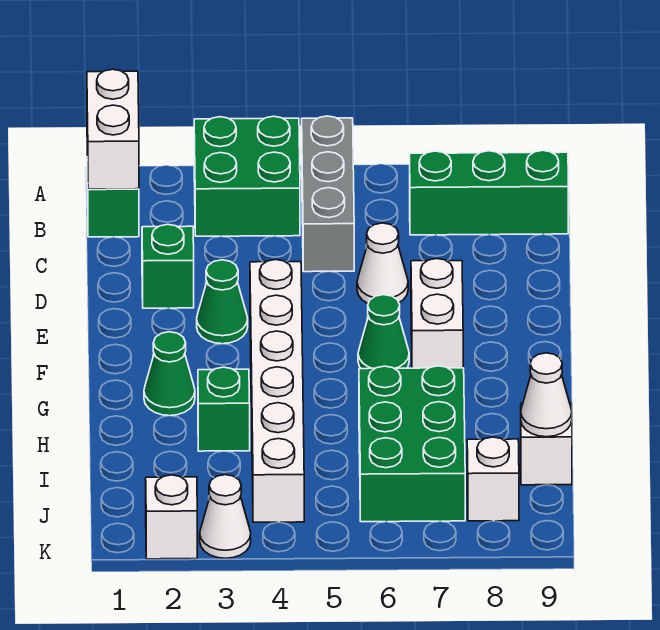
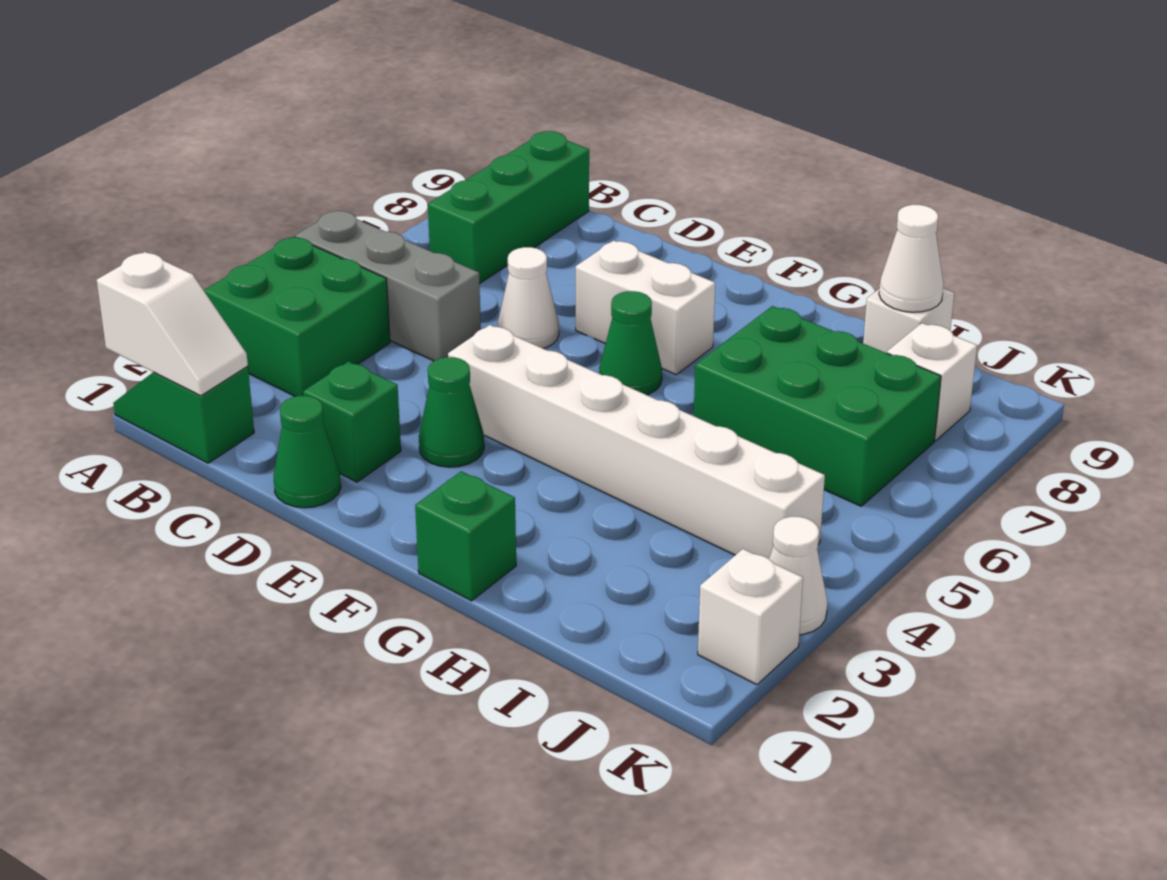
white 1x2 brick [87,69,139,189] -> white 1x2 slope [97,252,248,396]
green 1x1 cone [144,332,195,416] -> green 1x1 cone moved to [274,396,341,508]
green 1x1 brick [198,367,250,451] -> green 1x1 brick moved to [415,471,516,601]

